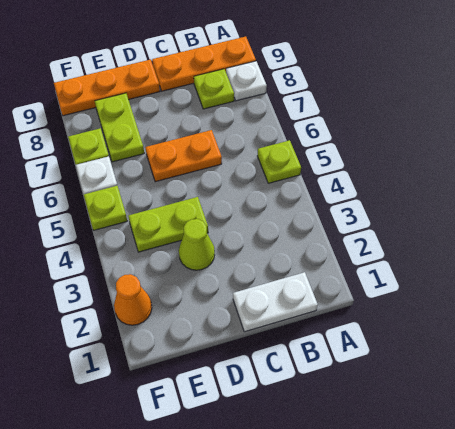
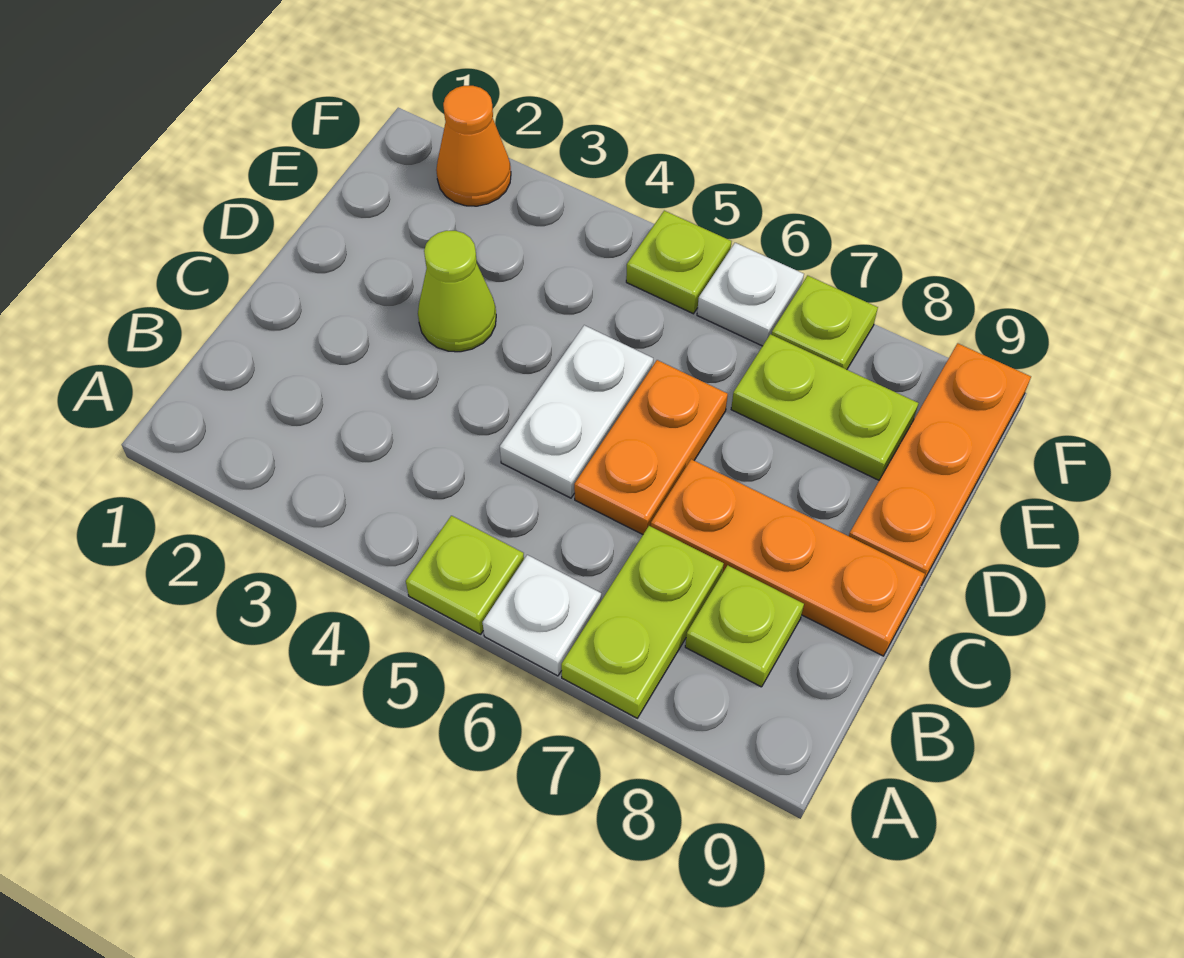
white 1x1 plate [226,61,267,101] -> white 1x1 plate moved to [482,555,601,676]
orange 1x3 plate [152,37,256,91] -> orange 1x3 plate turned to [651,459,925,656]
white 1x2 plate [233,272,318,332] -> white 1x2 plate moved to [500,325,653,498]
lime 1x2 plate [128,197,208,252] -> lime 1x2 plate moved to [561,526,724,718]

